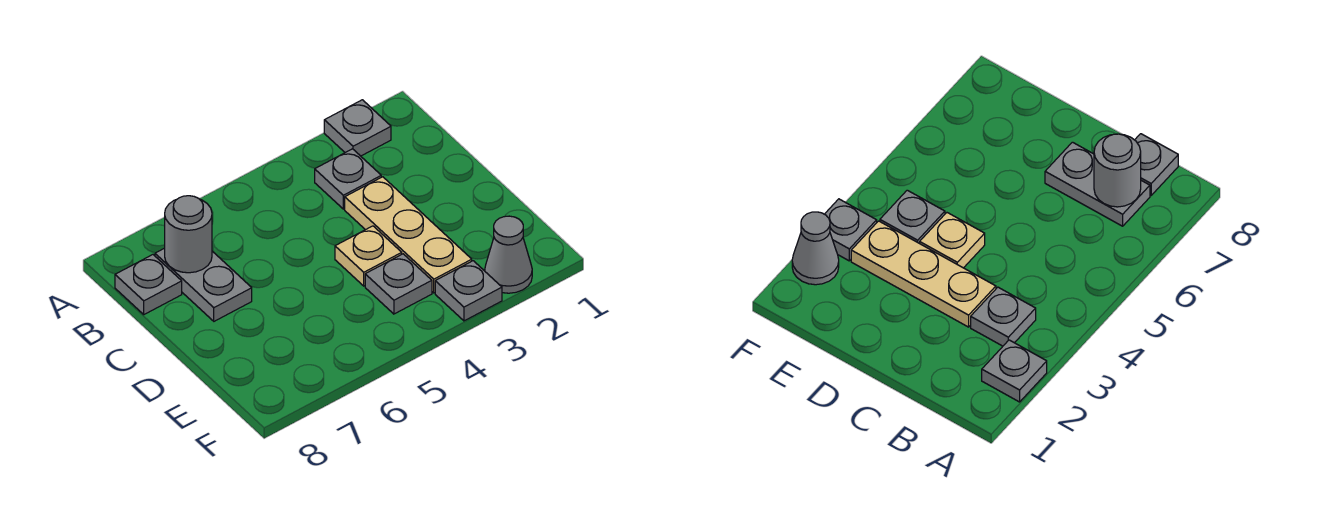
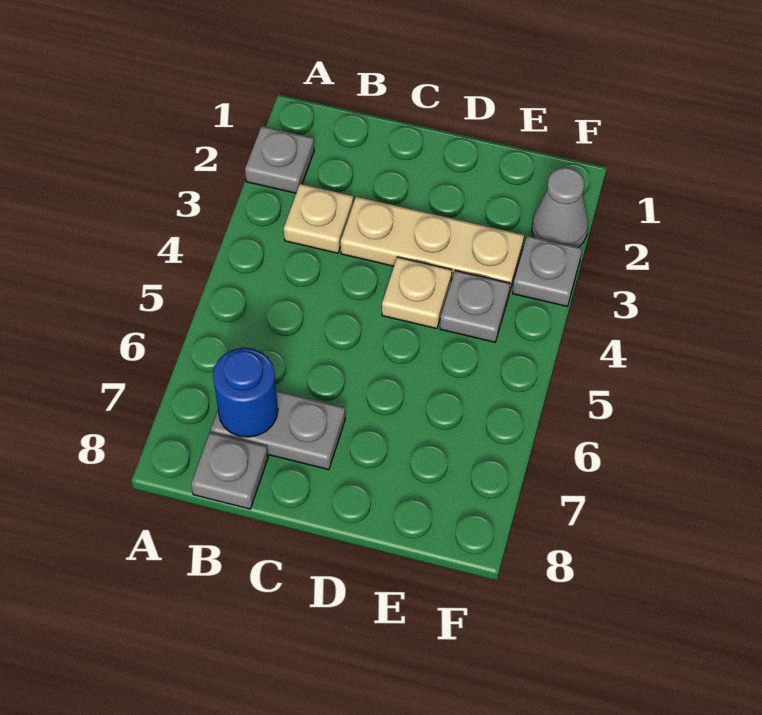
grey 1x1 plate [315,149,381,209] -> tan 1x1 plate [284,184,353,253]
grey 1x1 round brick [165,196,212,273] -> blue 1x1 round brick [213,348,278,437]

